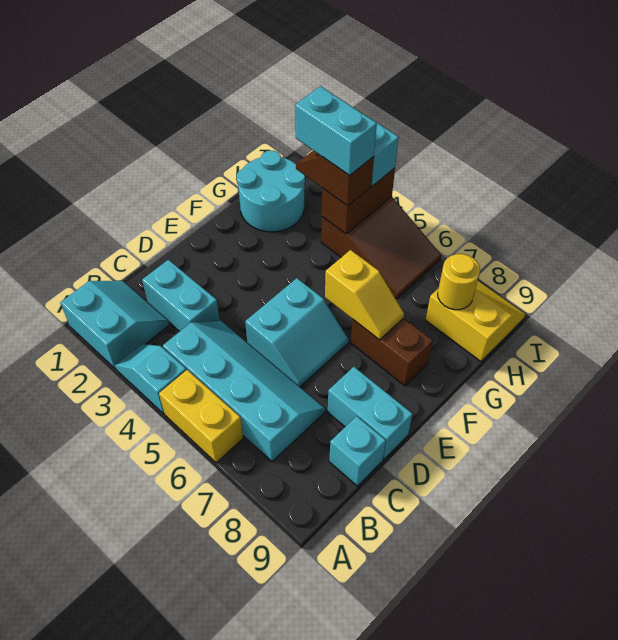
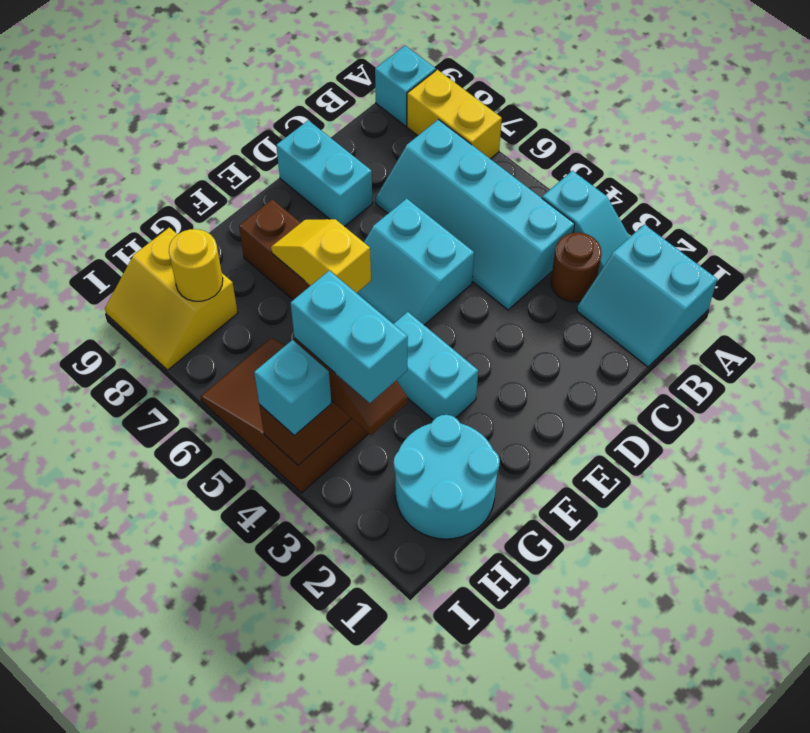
yellow 1x2 brick [159,370,243,463] -> yellow 1x2 brick moved to [407,70,502,159]
none -> brown 1x1 round brick [551,233,601,302]
cyan 1x2 brick [142,260,220,332] -> cyan 1x2 brick moved to [394,312,478,420]
cyan 1x1 brick [329,416,386,486] -> cyan 1x1 brick moved to [375,46,436,126]
cyan 2x2 slope [245,278,349,387] -> cyan 2x2 slope turned to [357,198,474,325]

